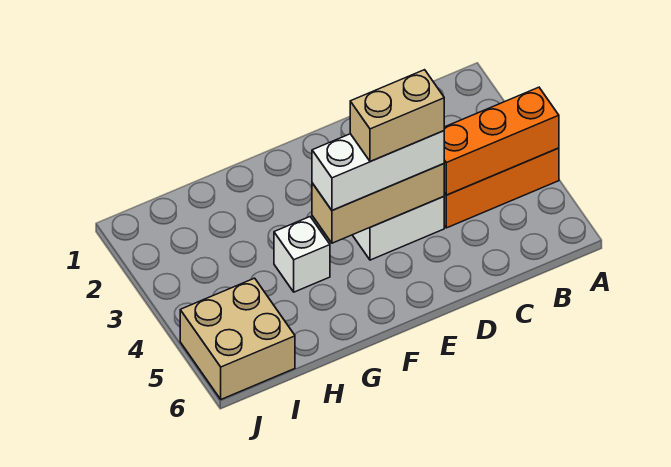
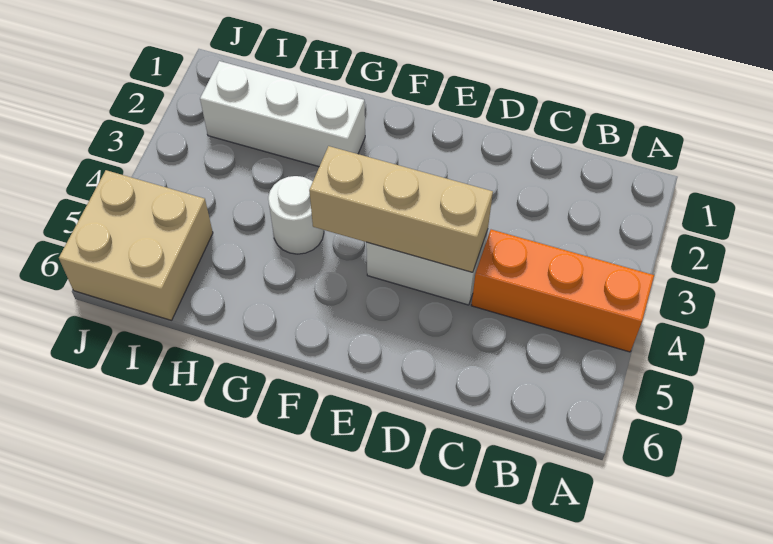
orange 1x3 brick [444,87,559,195] -> none
white 1x3 brick [312,131,444,210] -> white 1x3 brick moved to [200,61,365,166]
tan 1x2 brick [350,70,444,162] -> none
white 1x1 brick [274,217,330,292] -> white 1x1 round brick [268,176,324,254]

